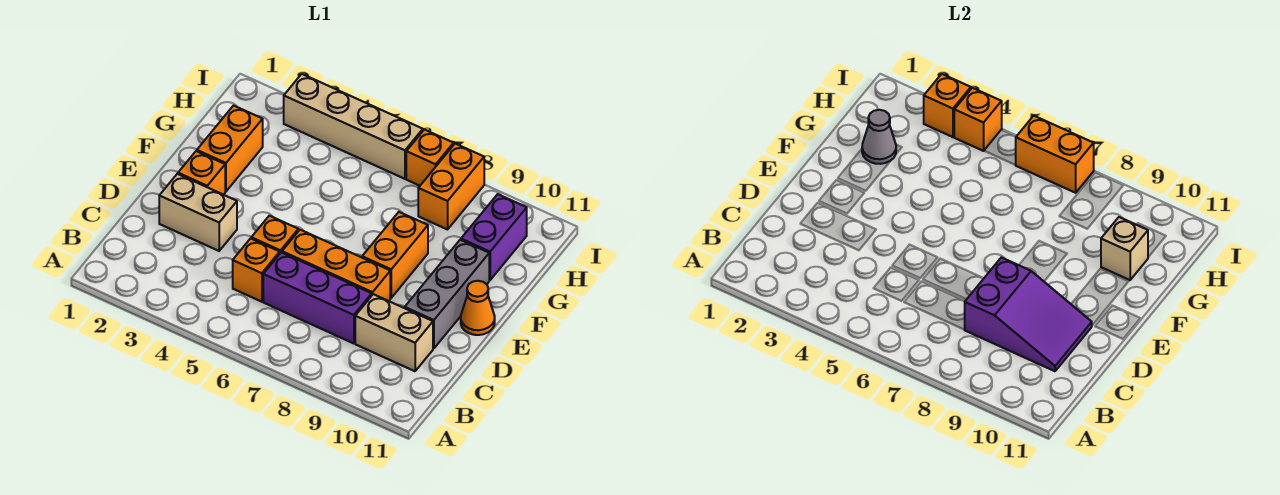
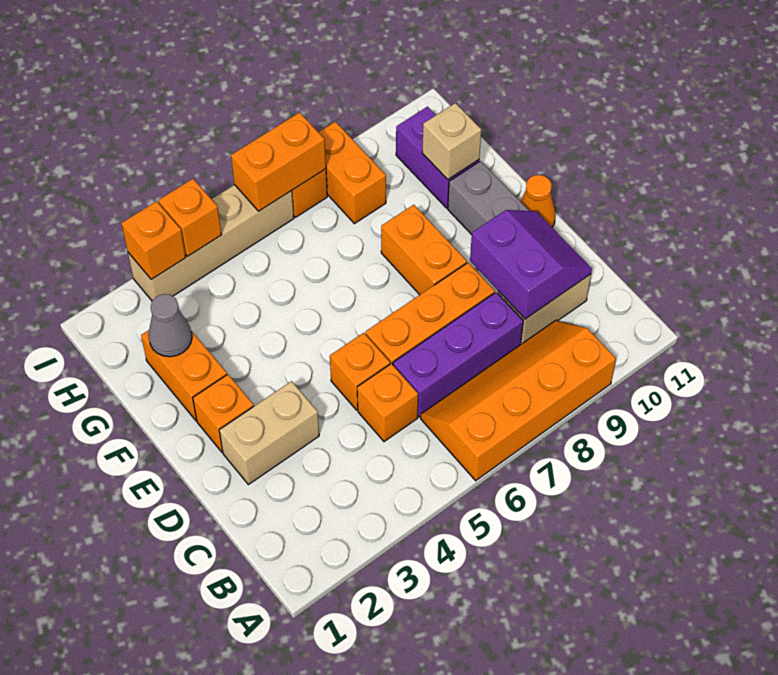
none -> orange 2x4 slope [421,320,616,481]
purple 2x3 slope [965,257,1092,371] -> purple 2x2 slope [470,210,592,319]

